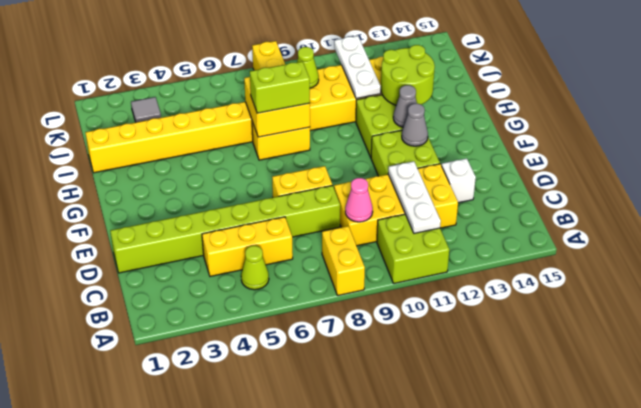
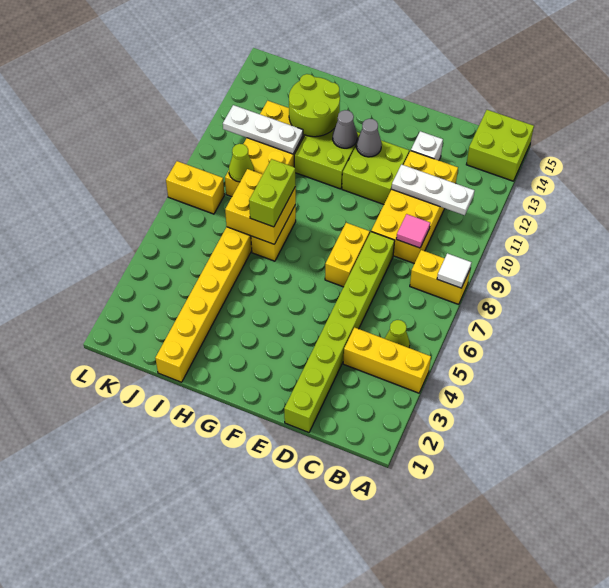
none -> white 1x1 tile [437,253,472,288]
lime 2x2 brick [377,214,449,283] -> lime 2x2 brick moved to [466,110,534,181]
yellow 1x3 brick [202,217,293,276] -> yellow 1x3 brick turned to [343,328,431,393]
pink 1x1 cone [345,178,373,222] -> pink 1x1 tile [396,214,430,248]
grey 1x1 tile [131,97,161,122] -> none

